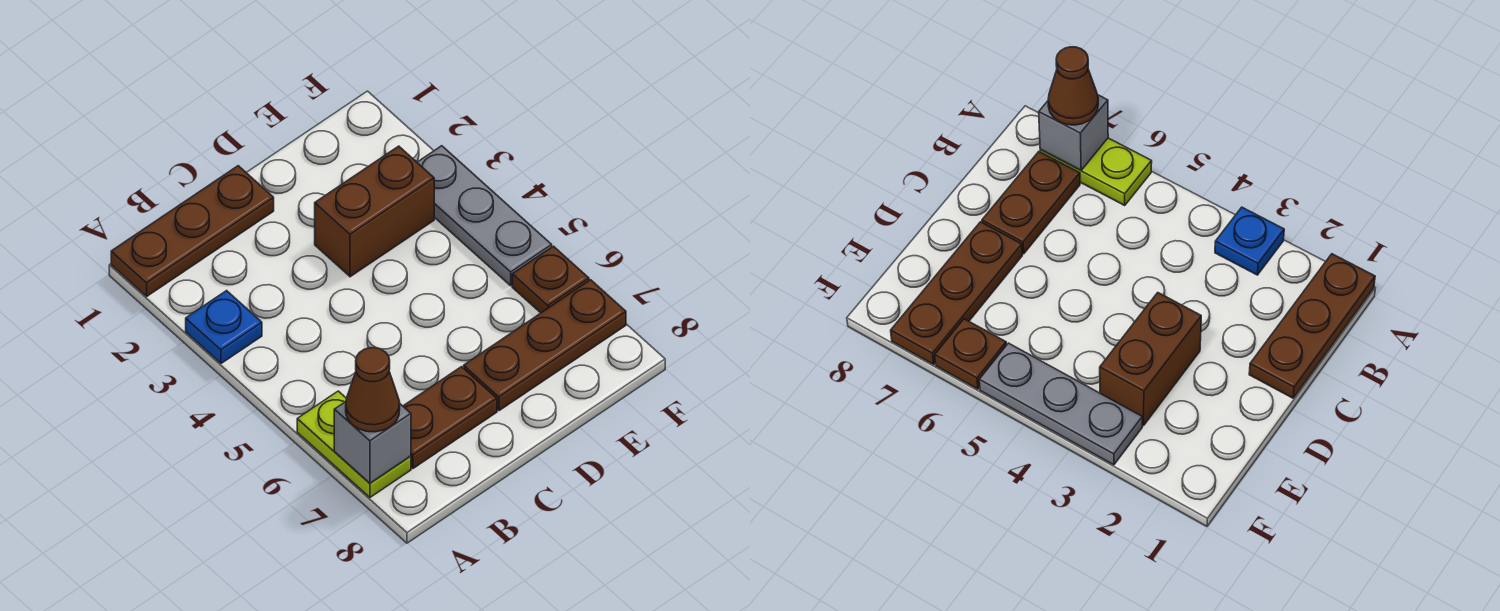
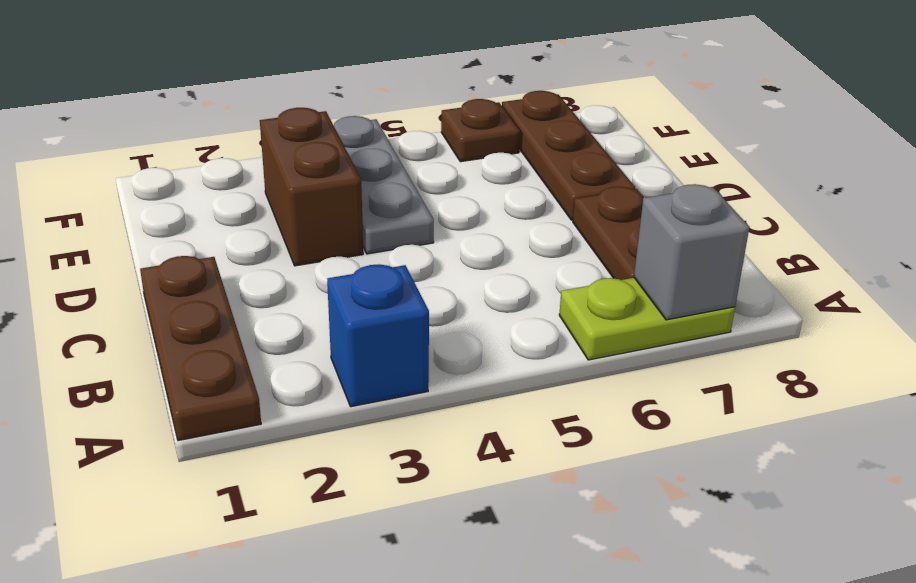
blue 1x1 plate [186,291,262,363] -> blue 1x1 brick [327,264,429,407]
brown 1x1 cone [346,348,400,432] -> none
grey 1x3 plate [417,146,552,286] -> grey 1x3 plate turned to [334,116,434,254]

